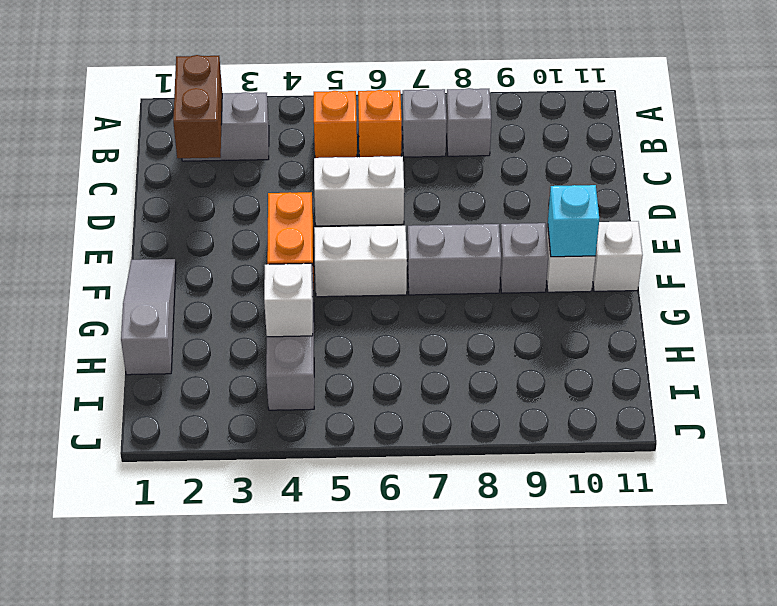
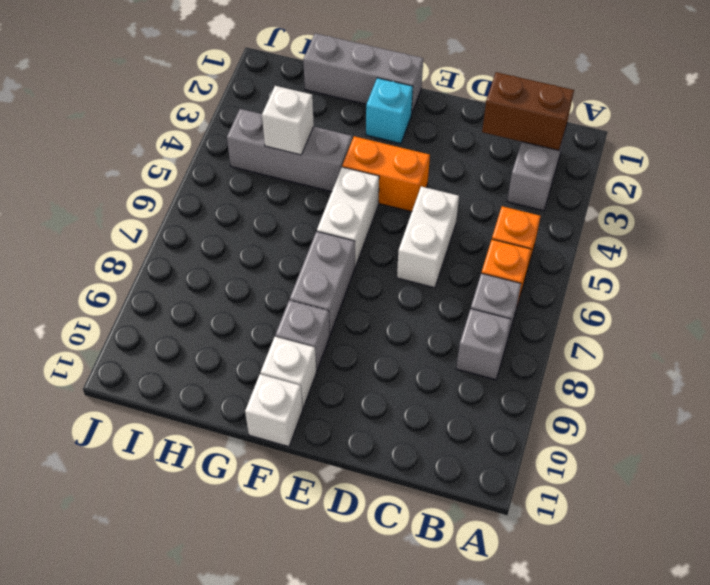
grey 1x3 slope [121,259,176,375] -> grey 1x3 brick [303,33,423,115]
cyan 1x1 brick [548,185,599,257] -> cyan 1x1 brick moved to [366,78,413,144]

